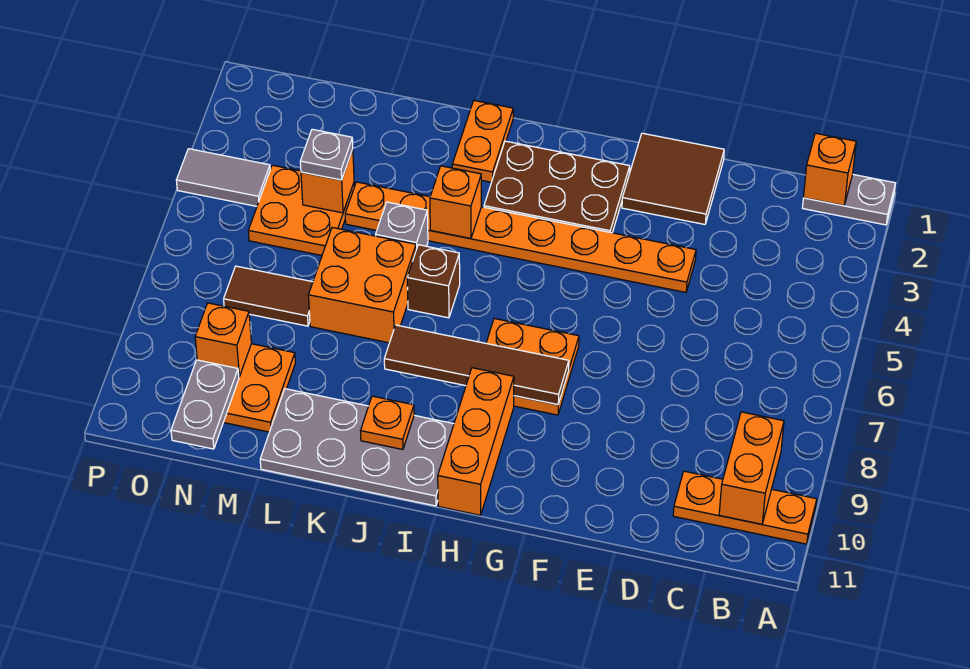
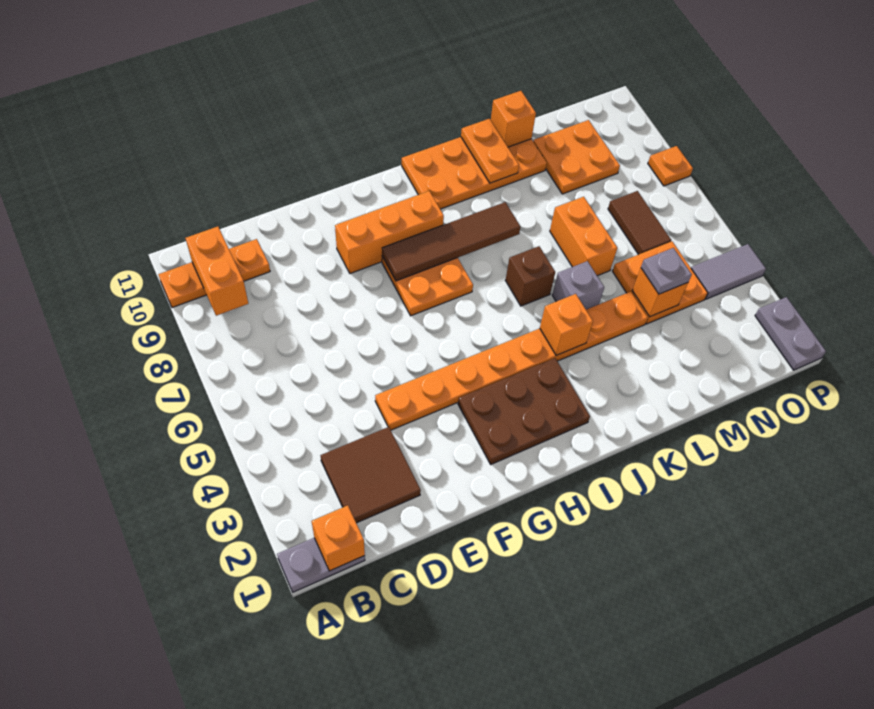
brown 2x2 tile [622,133,724,224] -> brown 2x2 tile moved to [320,427,421,523]
orange 1x3 brick [438,368,514,515] -> orange 1x3 brick turned to [335,191,444,274]
grey 2x4 plate [260,389,454,506] -> orange 2x4 plate [402,137,547,209]
orange 1x2 plate [452,101,513,182] -> orange 1x2 plate moved to [461,119,519,183]
orange 1x1 plate [361,396,414,449] -> orange 1x1 plate moved to [648,146,693,186]
orange 2x2 brick [308,227,416,343] -> orange 1x2 brick [550,197,617,276]
brown 1x2 tile [224,266,313,326] -> brown 1x2 tile turned to [608,191,671,255]
orange 1x1 brick [195,303,251,377] -> orange 1x1 brick moved to [491,91,536,147]
grey 1x2 plate [171,360,239,449] -> grey 1x2 plate moved to [755,297,826,370]

